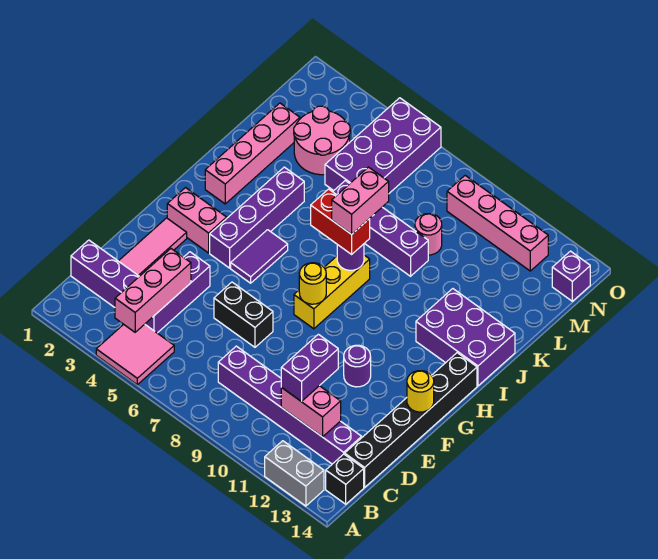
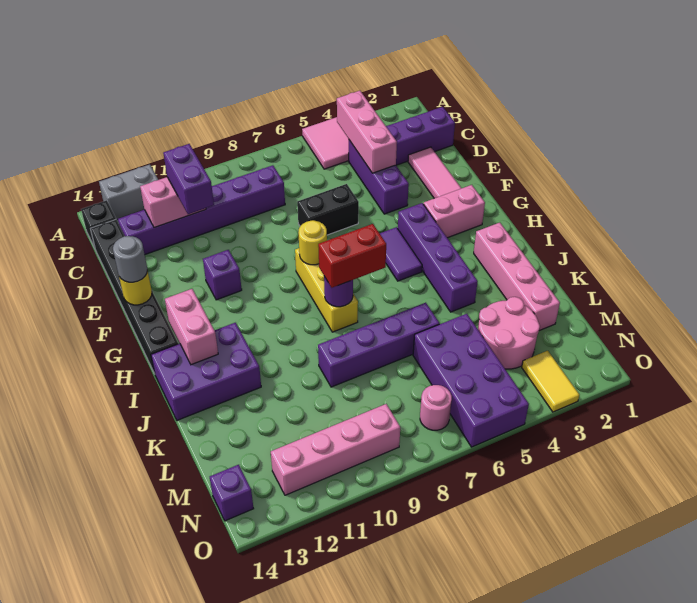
purple 1x1 round brick [344,345,371,387] -> purple 1x1 brick [203,250,242,300]
none -> grey 1x1 round brick [113,236,147,282]
pink 1x2 brick [332,167,389,234] -> pink 1x2 brick moved to [165,289,218,365]
pink 1x1 round brick [415,214,442,255] -> pink 1x1 round brick moved to [420,385,452,430]
none -> yellow 1x2 tile [522,351,579,412]

